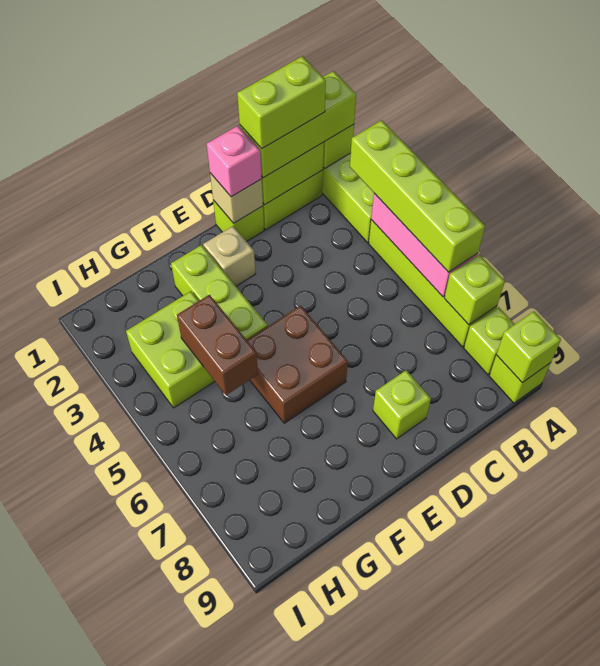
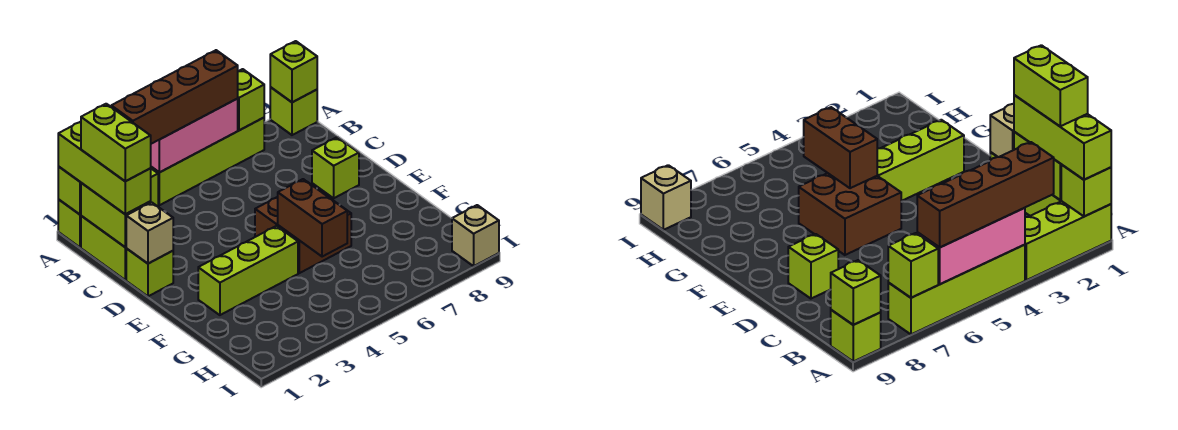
lime 1x4 brick [350,120,485,272] -> brown 1x4 brick [111,50,238,144]
lime 1x1 brick [464,307,515,375] -> none
pink 1x1 brick [207,126,262,197] -> none
tan 1x1 brick [203,226,256,286] -> tan 1x1 brick moved to [452,205,499,266]
lime 2x2 brick [126,291,215,408] -> none
brown 1x2 brick [177,295,258,395] -> brown 1x2 brick turned to [278,179,347,257]

